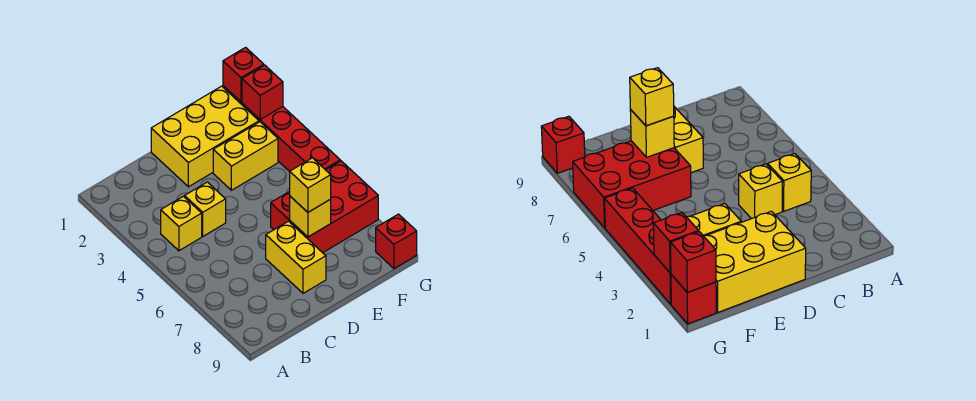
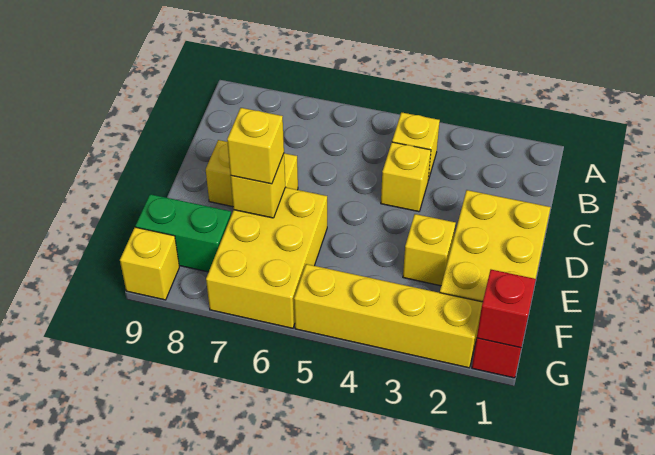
yellow 1x2 brick [213,122,278,190] -> yellow 1x1 brick [403,214,456,286]
red 2x3 brick [271,161,378,253] -> yellow 2x3 brick [206,187,327,328]
none -> green 1x2 brick [136,194,231,272]
red 1x4 brick [242,103,340,172] -> yellow 1x4 brick [294,264,483,368]
red 1x1 brick [242,65,283,119] -> none
red 1x1 brick [376,214,417,268] -> yellow 1x1 brick [120,227,179,300]

